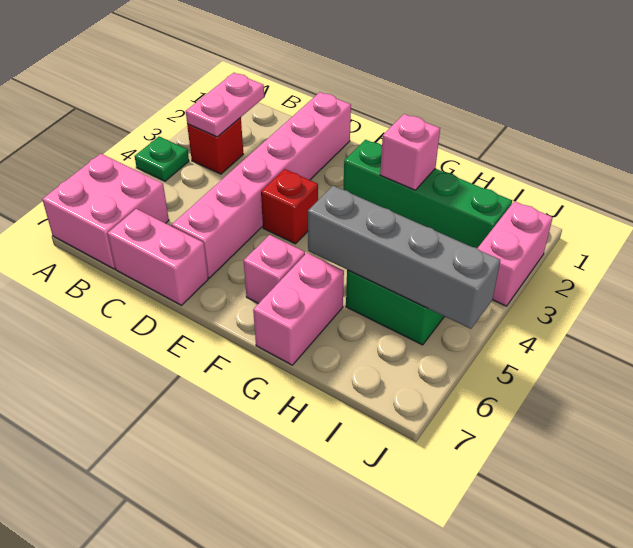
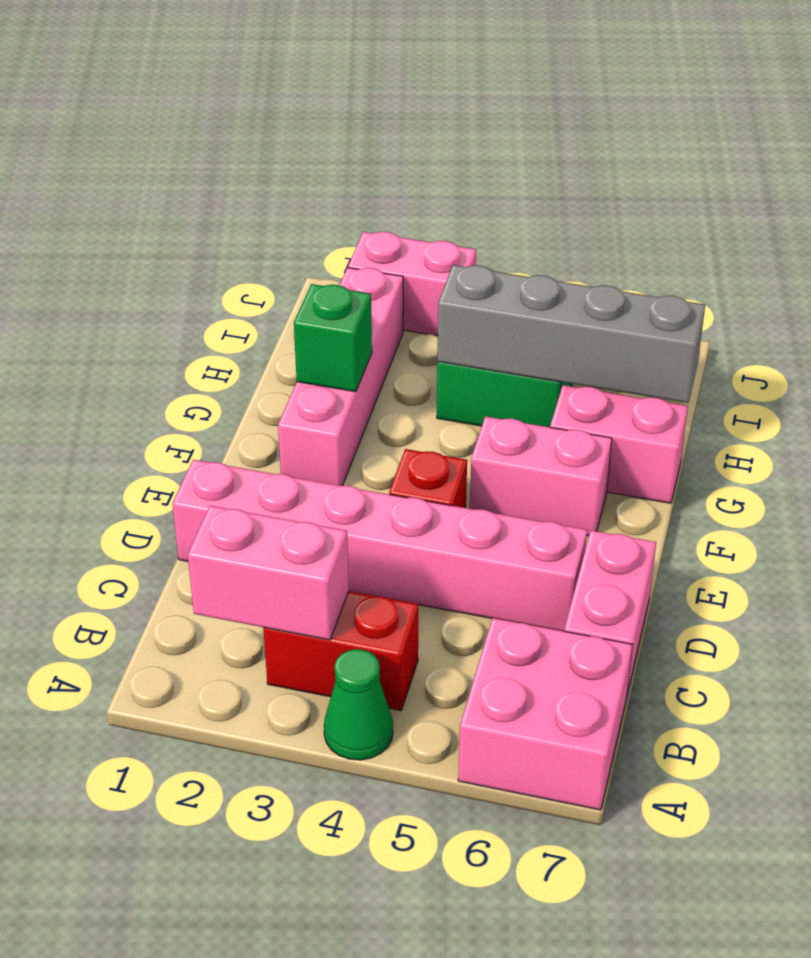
green 1x1 plate [135,137,189,181] -> green 1x1 cone [324,649,393,760]
pink 1x2 plate [186,73,264,137] -> pink 1x2 brick [188,506,349,640]
red 1x1 brick [187,118,243,174] -> red 1x2 brick [263,591,418,711]
green 1x4 brick [343,140,512,248] -> pink 1x4 brick [278,268,403,486]
pink 1x1 brick [244,235,305,304] -> pink 1x2 brick [470,416,612,536]
pink 1x1 brick [380,114,440,190] -> green 1x1 brick [294,284,372,392]
grey 1x4 brick [308,186,500,329] -> grey 1x4 brick turned to [437,265,705,403]

